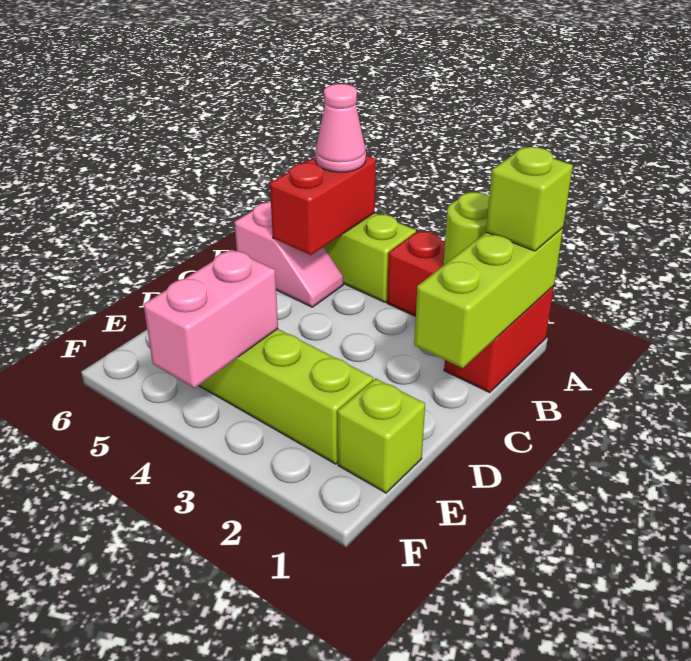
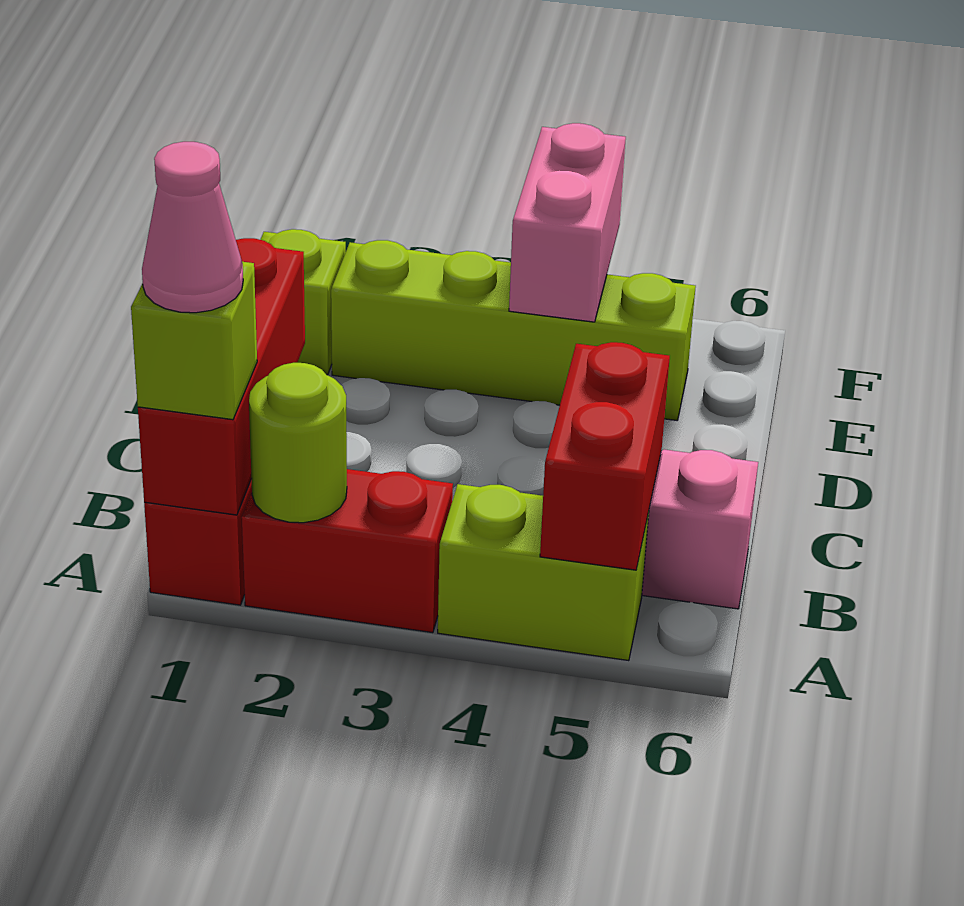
lime 1x3 brick [414,228,563,368] -> red 1x3 brick [138,238,305,515]
pink 1x1 cone [315,84,366,172] -> pink 1x1 cone moved to [142,142,243,313]

